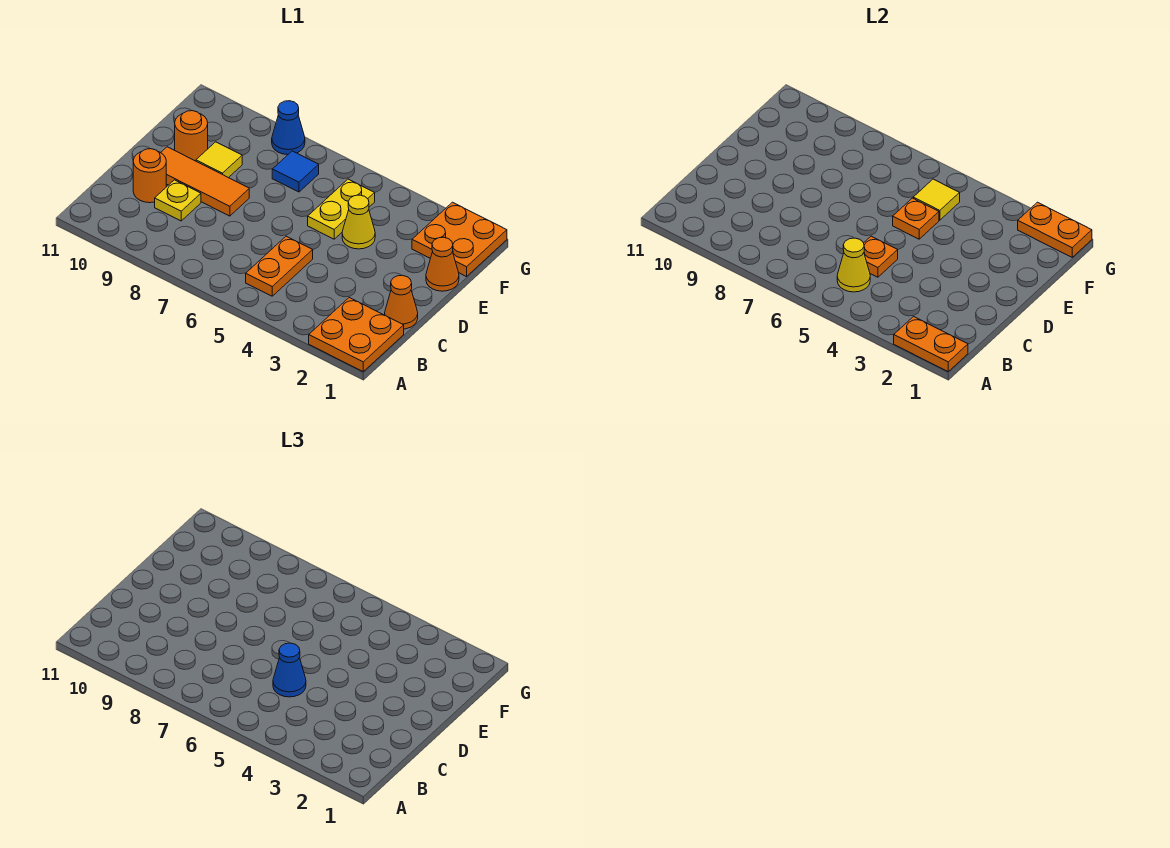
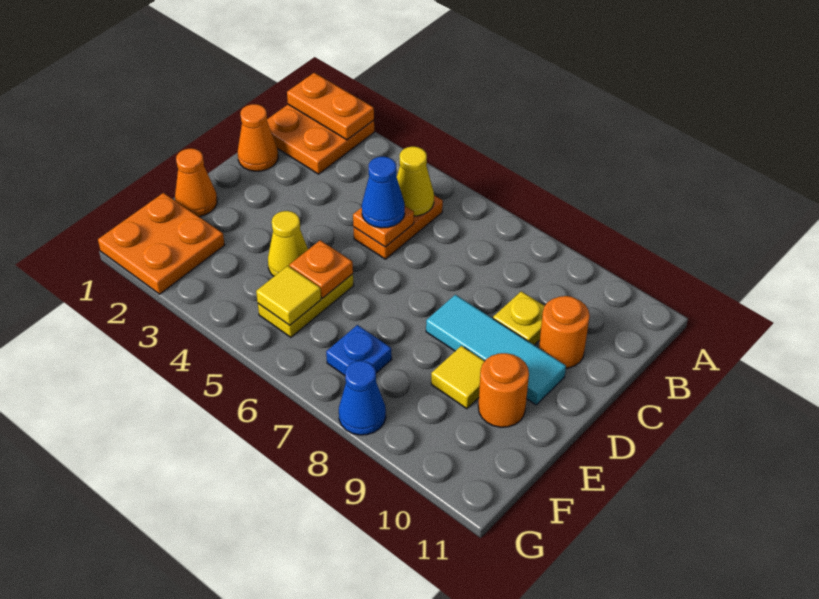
orange 1x3 tile [161,147,249,216] -> cyan 1x3 tile [426,295,566,405]
blue 1x1 tile [272,151,319,192] -> blue 1x1 plate [326,325,392,375]
orange 1x2 plate [1018,202,1092,257] -> none

